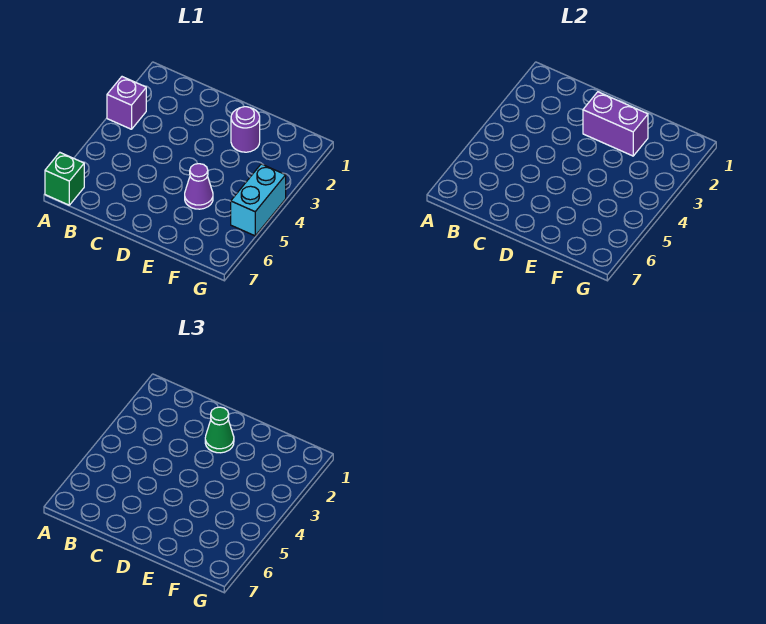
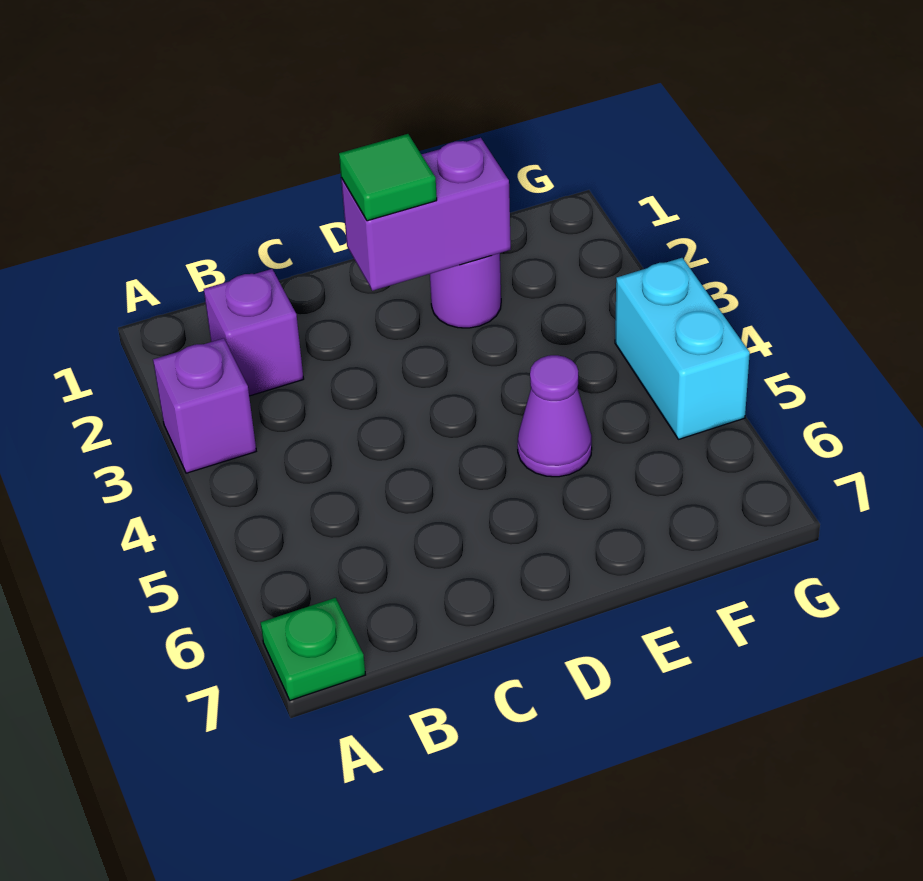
green 1x1 brick [45,153,84,205] -> green 1x1 plate [261,598,365,700]
none -> purple 1x1 brick [204,269,304,396]
green 1x1 cone [205,407,234,453] -> green 1x1 tile [339,134,437,221]

